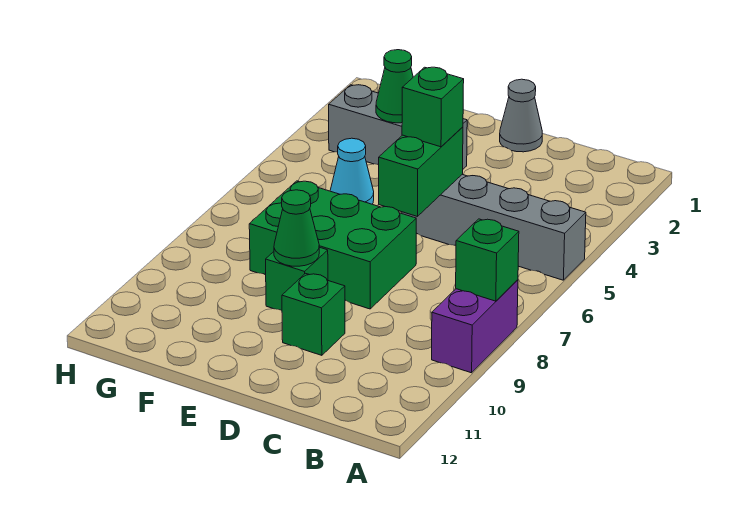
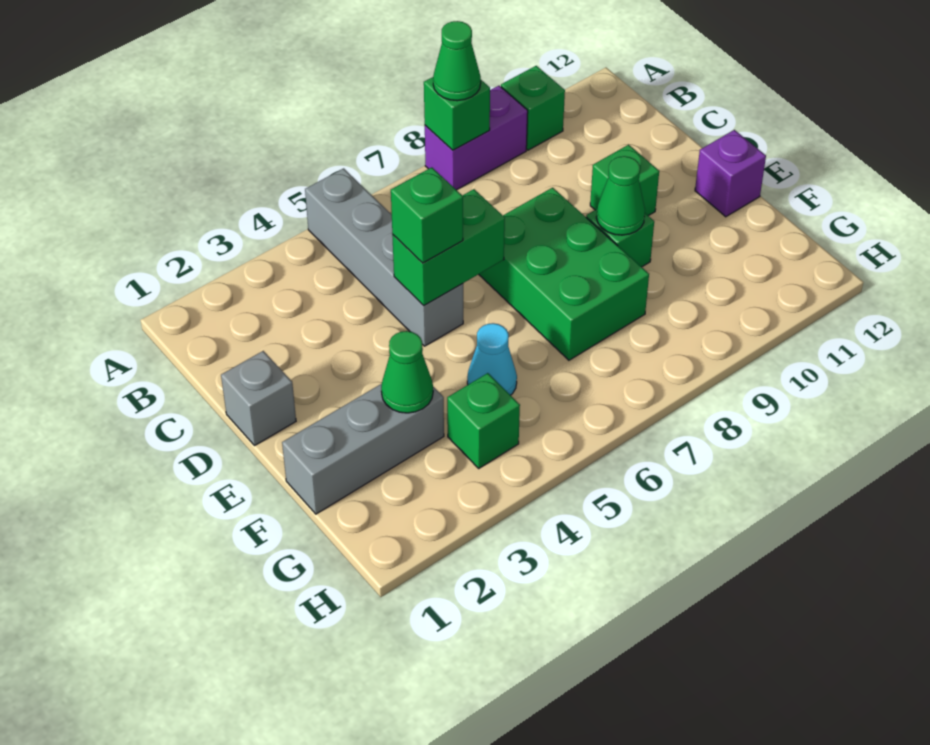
none -> green 1x1 cone [433,21,481,101]
none -> green 1x1 brick [501,66,565,150]
grey 1x1 cone [500,79,542,152] -> grey 1x1 brick [221,351,296,445]
grey 1x3 brick [329,85,467,169] -> grey 1x3 brick turned to [282,384,444,514]
none -> purple 1x1 brick [695,130,766,217]
none -> green 1x1 brick [447,373,520,468]

